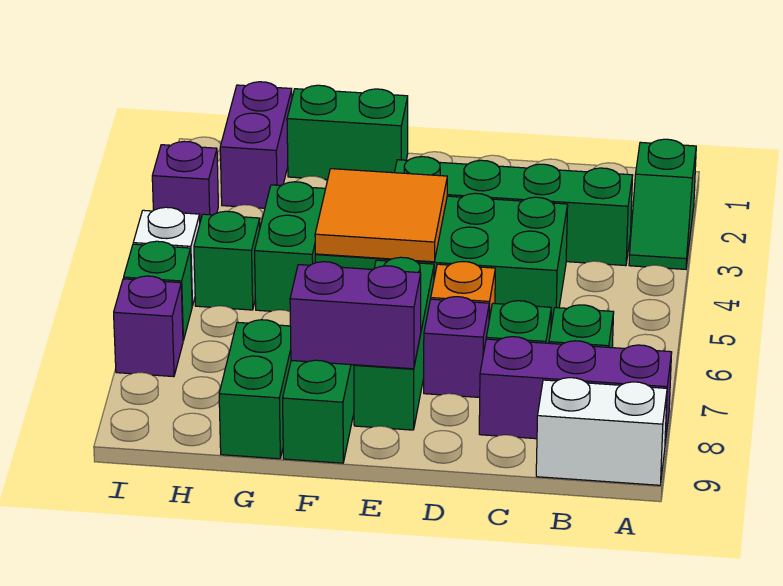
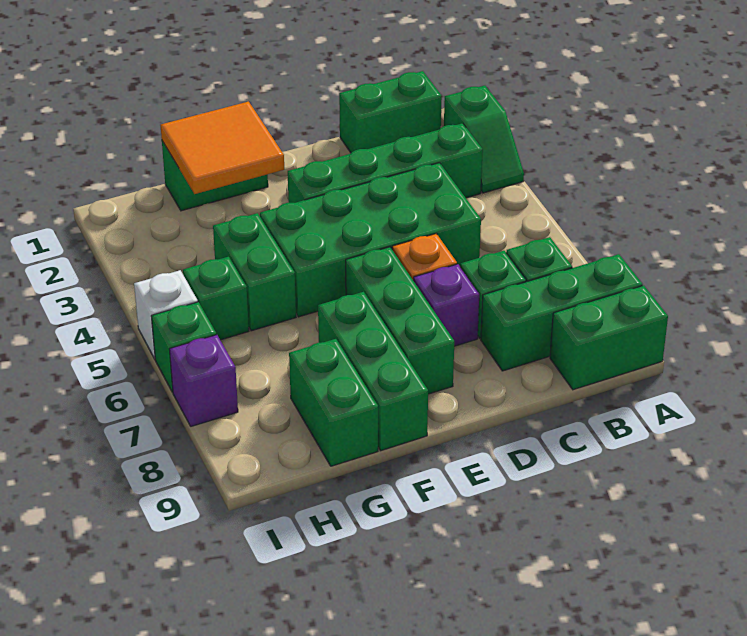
purple 1x3 brick [479,337,672,443] -> green 1x3 brick [481,254,643,371]
white 1x2 brick [536,378,667,485] -> green 1x2 brick [550,285,668,390]
none -> green 1x2 brick [339,71,442,153]
orange 2x2 tile [315,169,447,262] -> orange 2x2 tile moved to [160,102,284,194]
purple 1x2 brick [290,262,421,369] -> none
purple 1x2 brick [220,82,292,208] -> none
purple 1x1 brick [152,142,218,222] -> none

